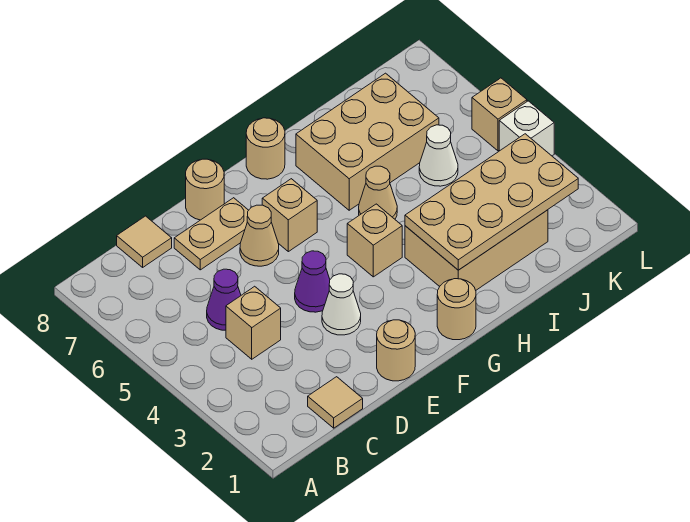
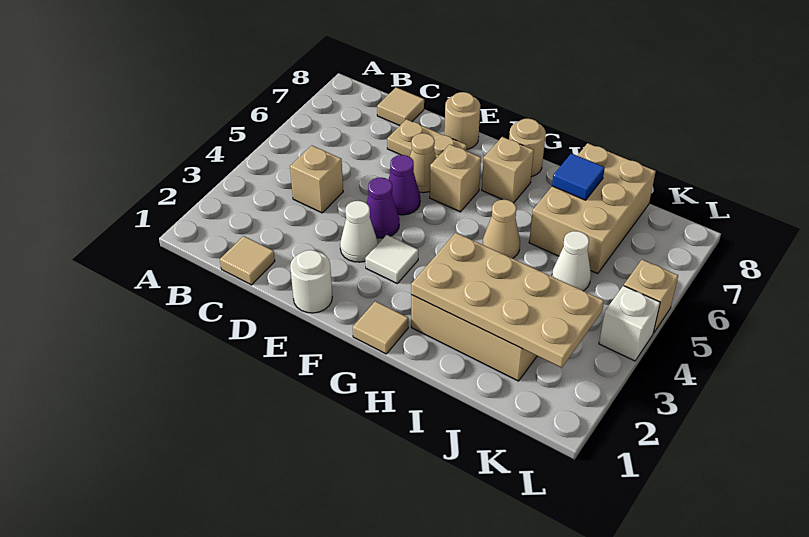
purple 1x1 cone [207,269,241,330] -> purple 1x1 cone moved to [389,155,420,215]
tan 1x1 round brick [377,320,415,381] -> white 1x1 round brick [290,250,332,313]
none -> white 1x1 tile [365,235,418,283]
tan 1x1 round brick [437,279,476,340] -> tan 1x1 tile [353,301,408,354]
tan 1x1 brick [347,204,402,277] -> tan 1x1 brick moved to [482,137,534,203]
tan 2x3 brick [296,73,439,210] -> tan 2x3 brick turned to [529,143,656,274]
none -> blue 1x1 tile [552,153,605,200]

